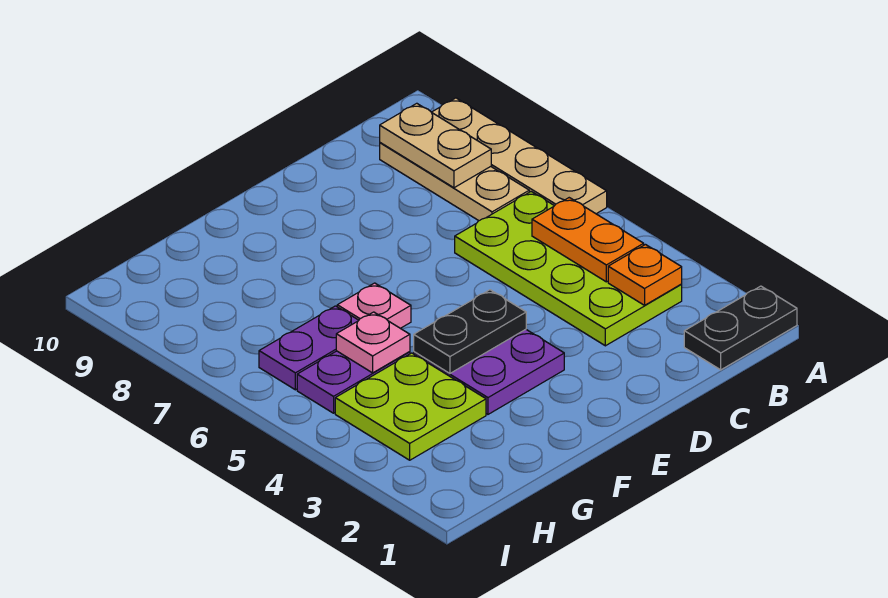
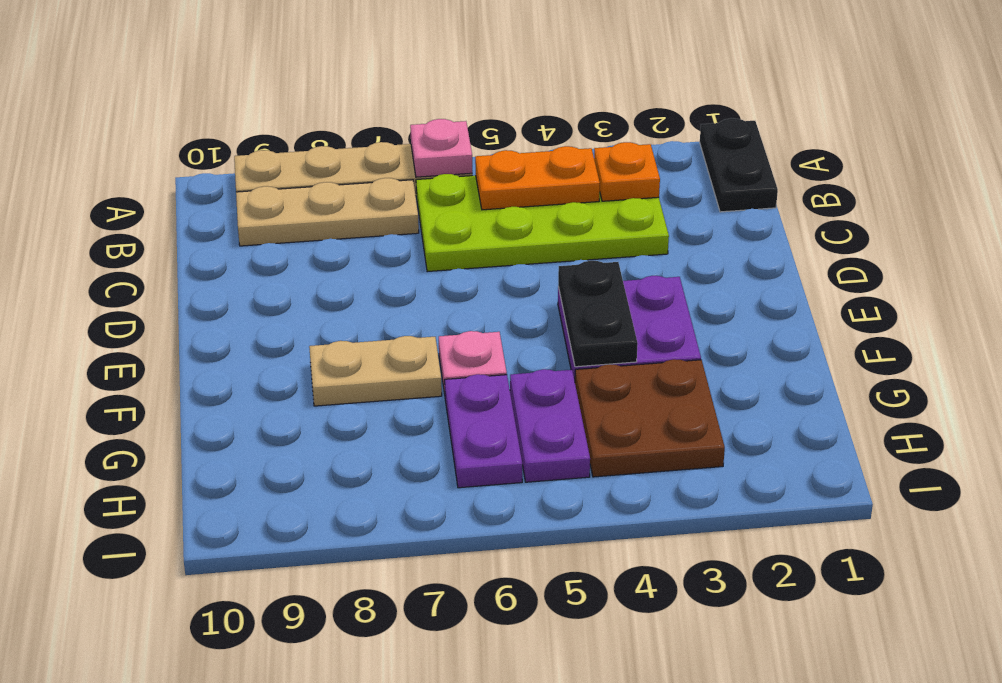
tan 1x2 plate [380,103,491,188] -> tan 1x2 plate moved to [309,336,442,406]
lime 2x2 plate [335,353,486,460] -> brown 2x2 plate [575,359,725,477]
pink 1x1 plate [336,312,410,373] -> pink 1x1 plate moved to [410,119,472,177]

